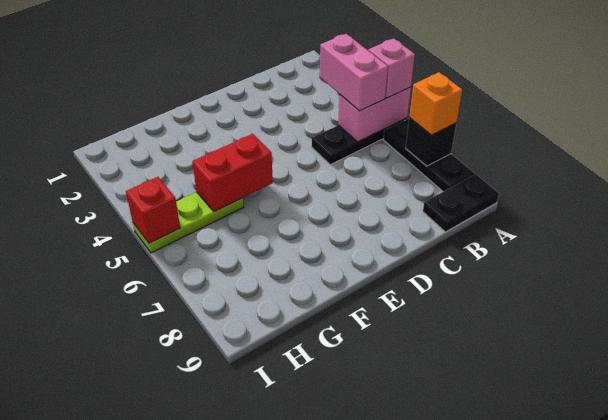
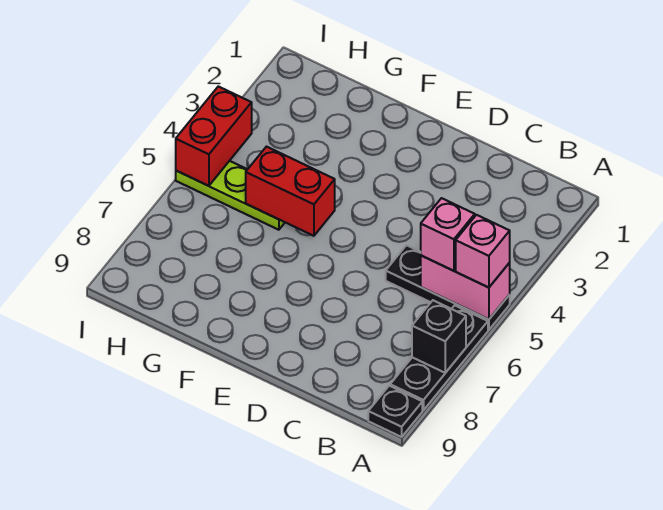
orange 1x1 brick [409,72,462,135] -> none
black 1x2 plate [423,174,499,232] -> black 1x1 plate [368,386,422,437]
pink 1x2 brick [320,34,388,111] -> pink 1x1 brick [421,198,475,271]
red 1x1 brick [126,177,180,243] -> red 1x2 brick [176,86,252,186]

